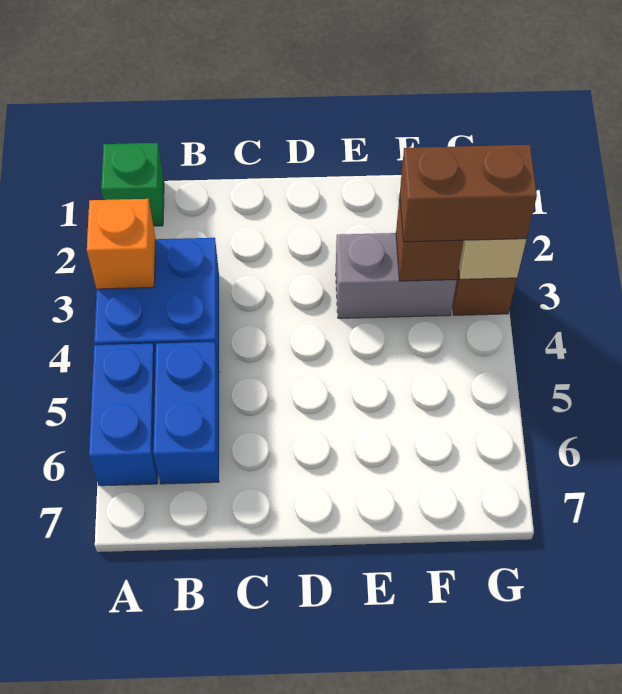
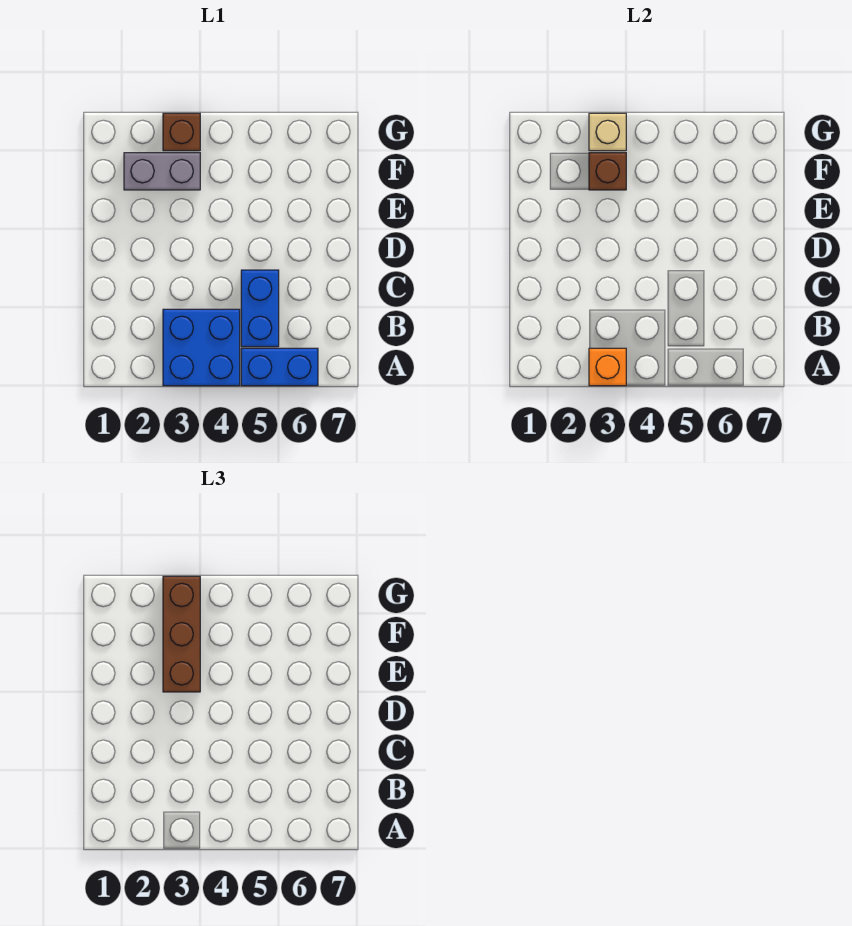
green 1x1 brick [101,143,164,226] -> none
blue 1x2 brick [153,342,219,484] -> blue 1x2 brick turned to [241,270,279,347]
grey 1x2 brick [336,233,457,318] -> grey 1x2 brick turned to [124,153,200,190]
brown 1x2 brick [400,145,537,242] -> brown 1x3 brick [163,576,200,692]

